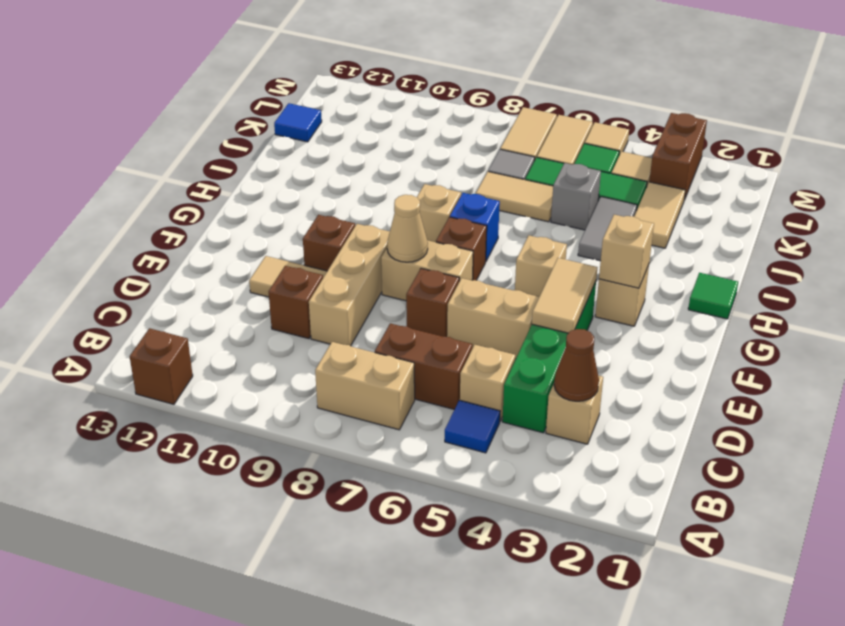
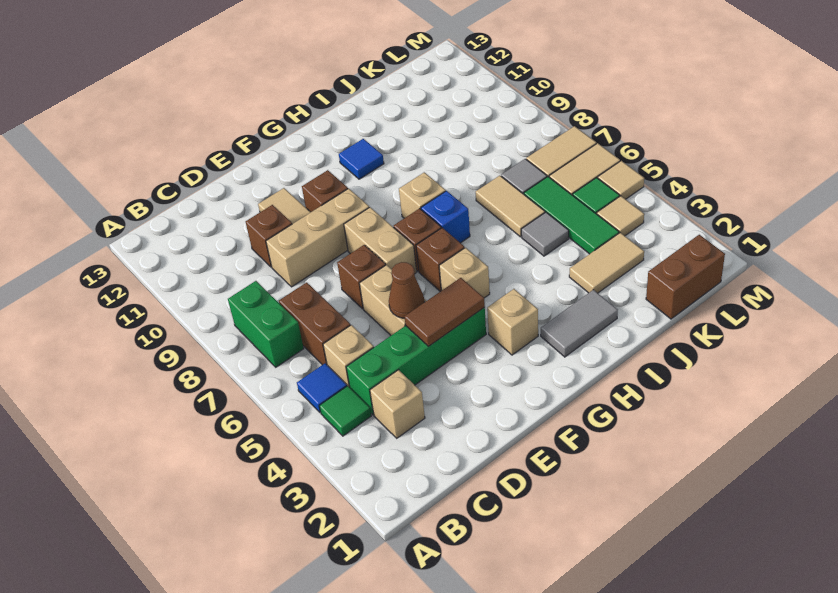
brown 1x1 brick [130,328,193,404] -> brown 1x1 brick moved to [416,228,465,291]
tan 1x2 brick [315,342,415,430] -> green 1x2 brick [228,281,304,367]
brown 1x1 cone [554,329,599,401] -> brown 1x1 cone moved to [389,262,425,318]
tan 1x2 tile [532,258,597,333] -> brown 1x2 tile [405,278,485,346]
tan 1x1 cone [387,195,428,262] -> none
tan 1x1 brick [599,215,654,288] -> none
green 1x1 tile [688,273,738,319] -> green 1x1 tile moved to [319,386,371,436]
grey 1x2 tile [578,197,637,261] -> grey 1x2 tile moved to [541,290,618,357]
grey 1x1 brick [551,163,601,230] -> grey 1x1 tile [521,212,569,256]
blue 1x1 tile [274,103,322,142] -> blue 1x1 tile moved to [339,139,384,179]
brown 1x2 brick [649,113,707,200] -> brown 1x2 brick moved to [646,235,725,319]

